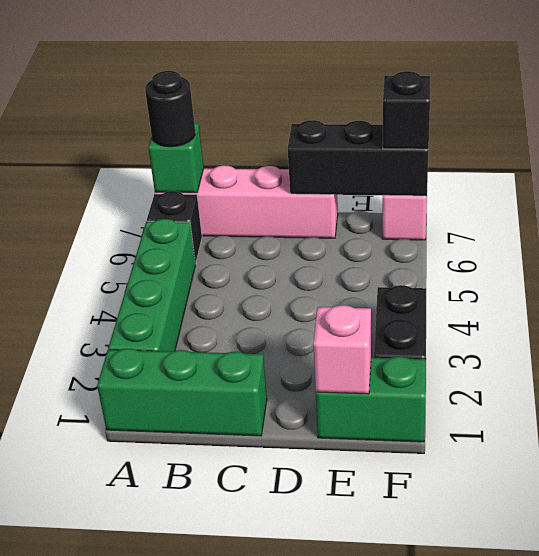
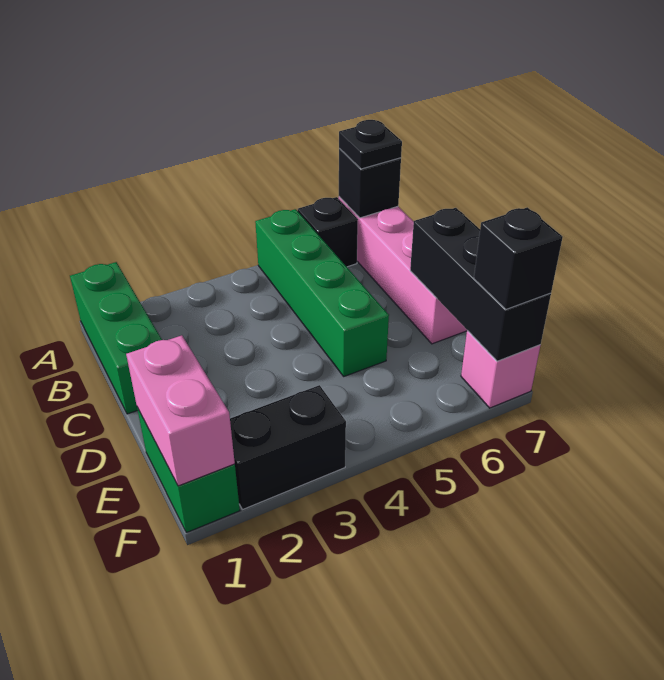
green 1x4 brick [108,219,195,351] -> green 1x4 brick turned to [255,209,389,376]
green 1x1 brick [148,123,204,193] -> black 1x1 brick [339,149,401,218]
black 1x1 round brick [145,71,195,147] -> black 1x1 plate [339,120,402,169]
pink 1x1 brick [313,305,371,394] -> pink 1x2 brick [126,335,235,486]

